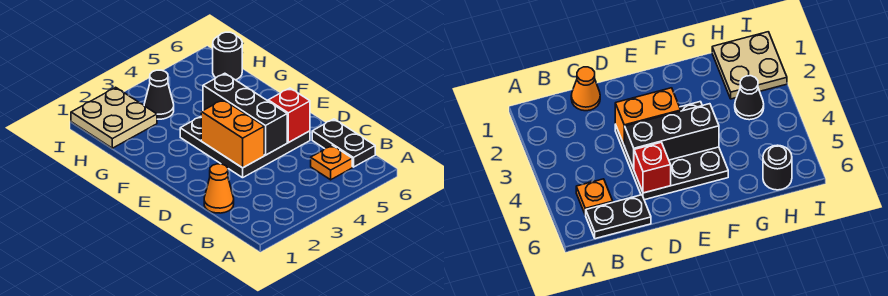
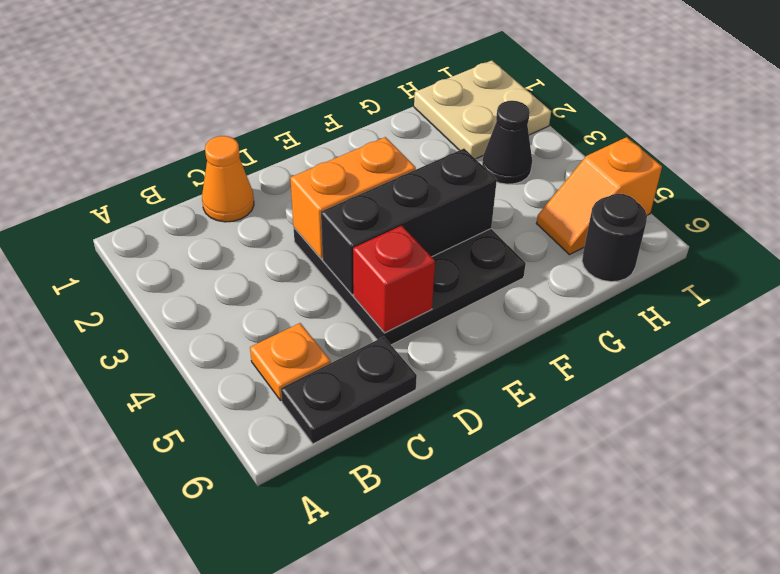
none -> orange 1x2 slope [537,137,662,255]

